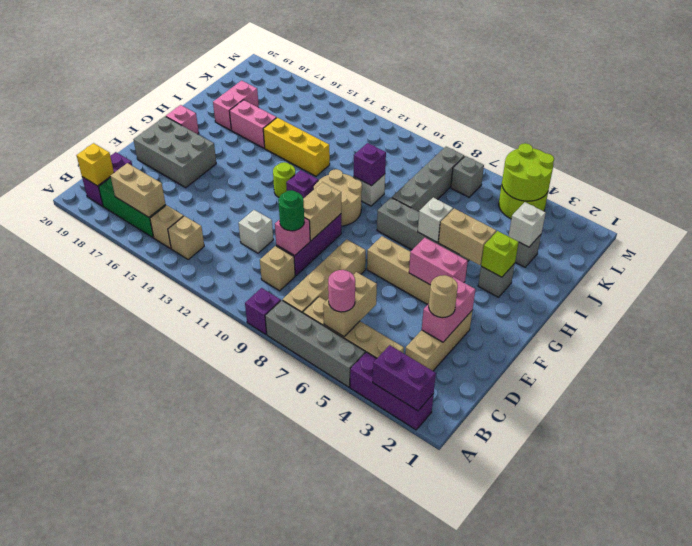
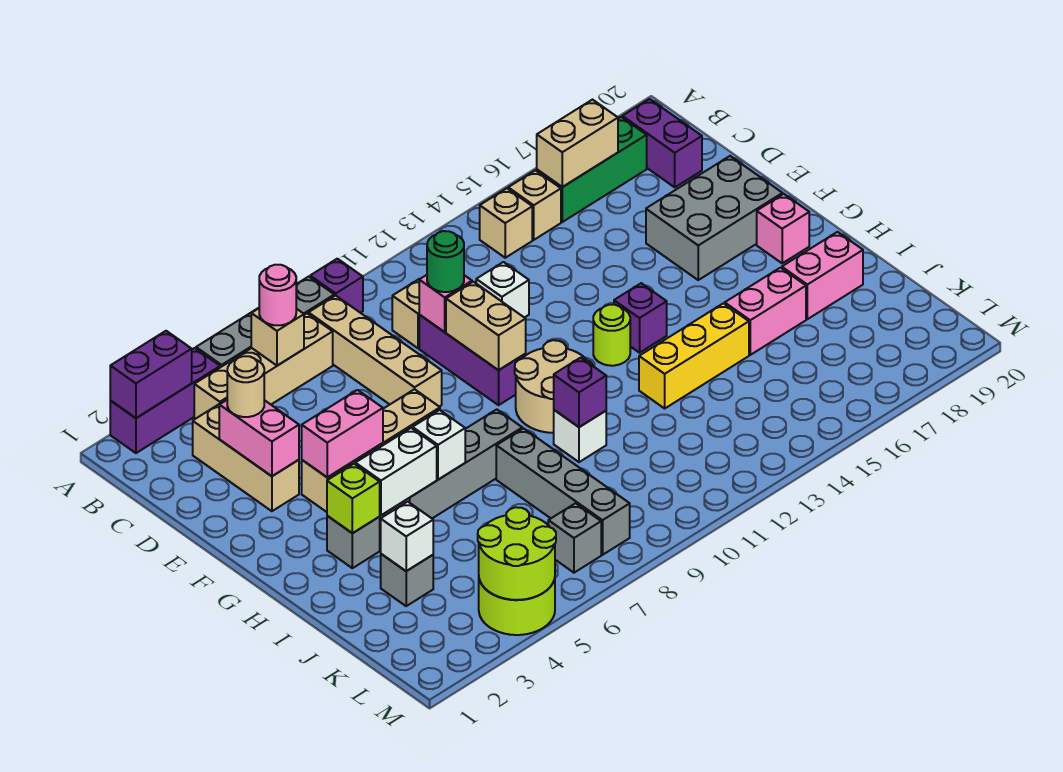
tan 1x2 brick [323,272,377,337] -> tan 1x1 brick [251,309,304,365]
yellow 1x1 brick [77,143,114,186] -> none
purple 1x1 brick [286,170,318,199] -> purple 1x1 brick moved to [614,283,667,353]
tan 1x2 brick [438,208,496,265] -> white 1x2 brick [355,428,437,515]
pink 1x2 brick [213,81,259,130] -> pink 1x2 brick turned to [782,232,863,319]

